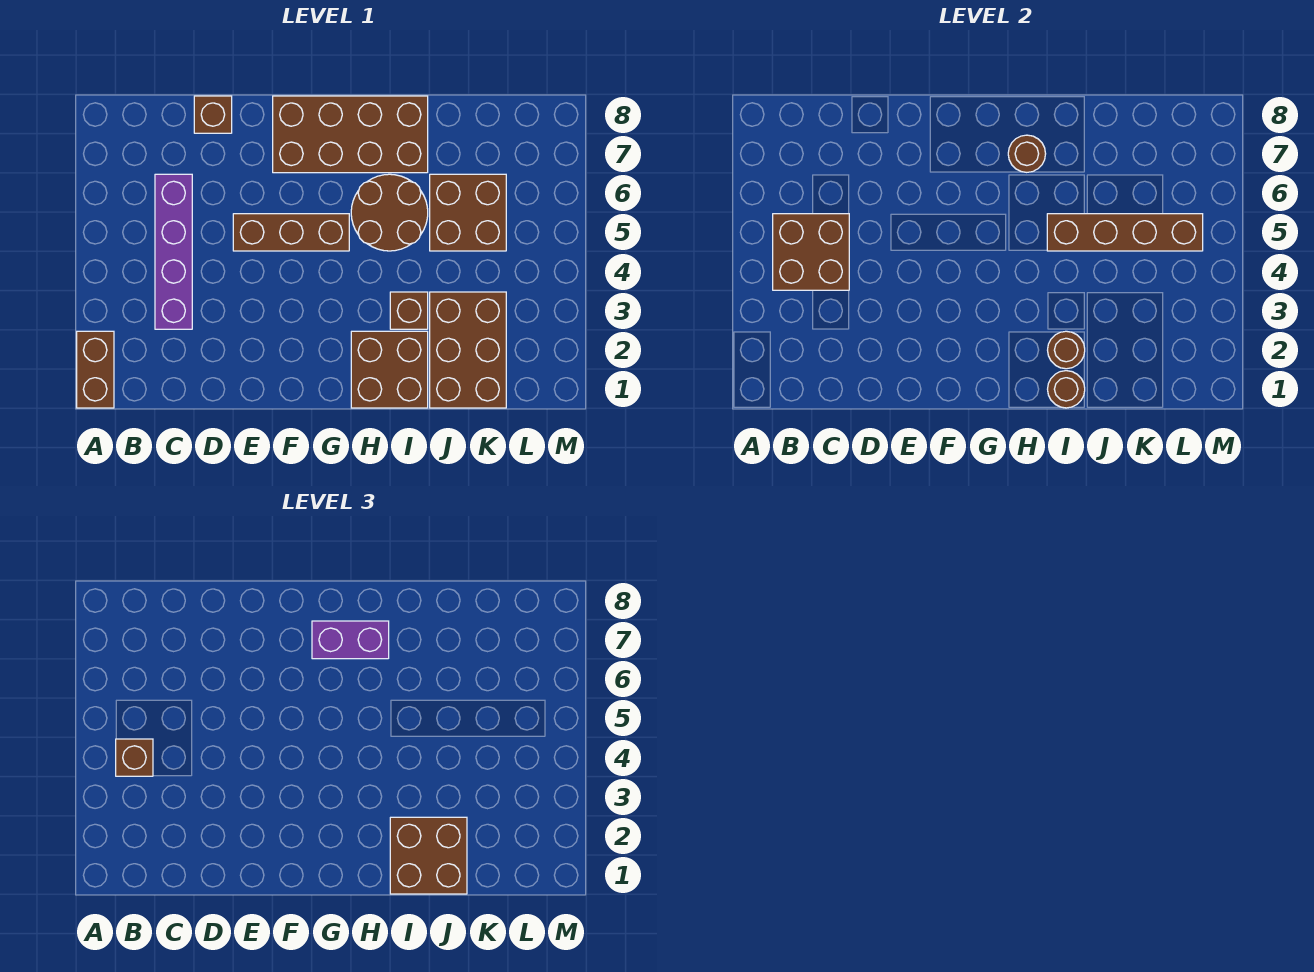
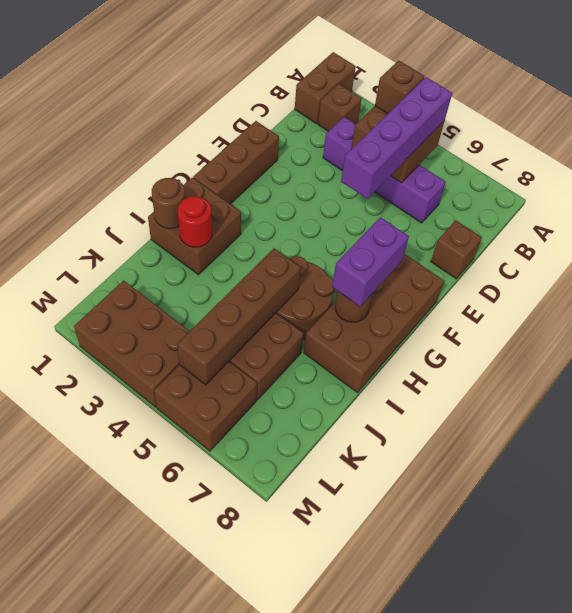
brown 1x2 brick [77,331,114,408] -> brown 1x2 brick turned to [295,52,356,124]
none -> purple 1x4 brick [341,77,452,199]
brown 1x3 brick [233,214,349,251] -> brown 1x3 brick moved to [193,121,279,204]
brown 2x2 brick [390,817,467,894] -> brown 2x2 brick moved to [154,361,257,451]
brown 1x1 round brick [1048,331,1085,369] -> red 1x1 round brick [178,196,212,247]
brown 1x1 brick [390,292,428,329] -> brown 1x1 brick moved to [318,84,362,131]
brown 2x3 brick [430,292,506,408] -> brown 2x3 brick moved to [74,280,189,407]

